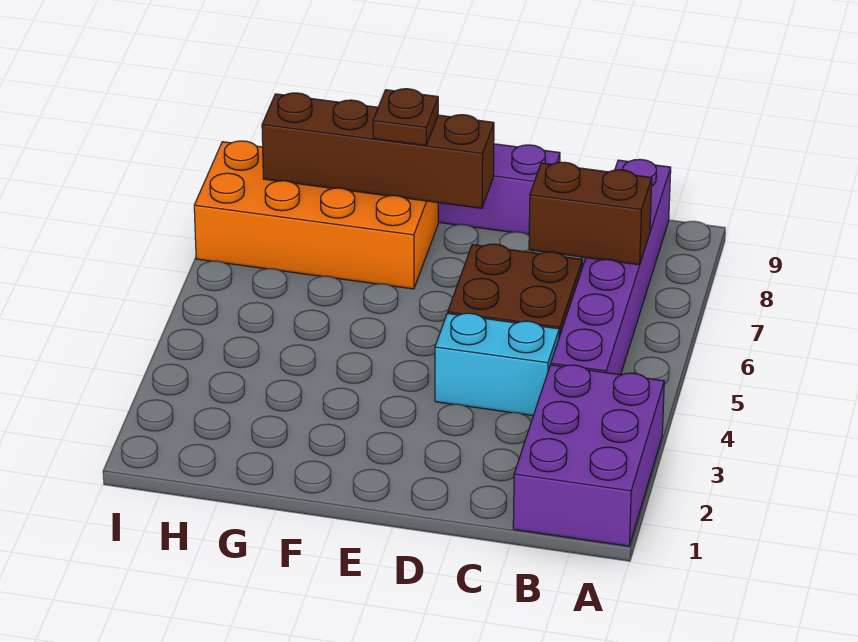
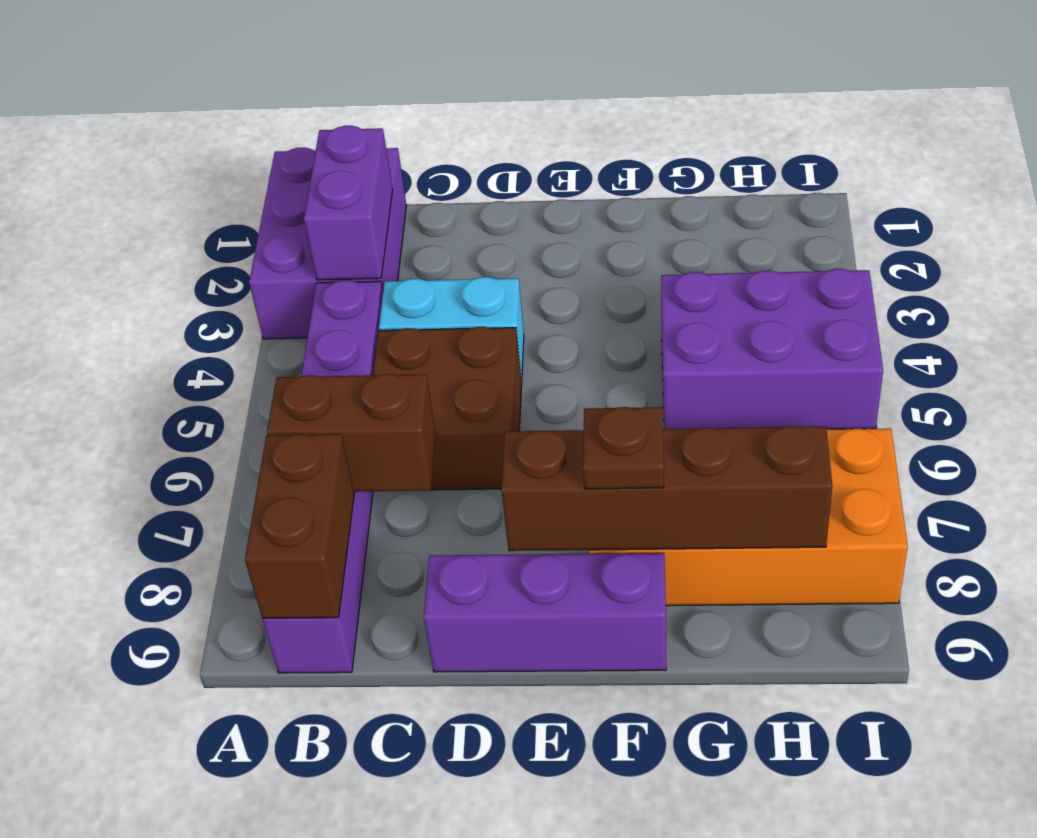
none -> purple 1x2 brick [304,126,393,280]
none -> brown 1x2 brick [245,434,354,618]
none -> purple 2x3 brick [661,269,883,429]

